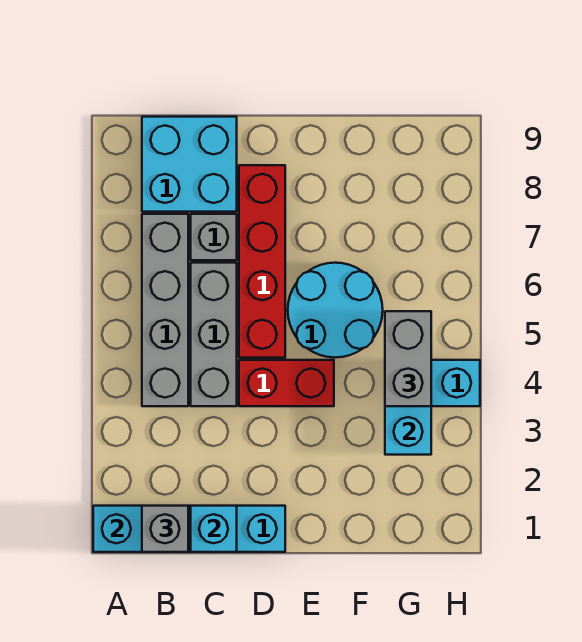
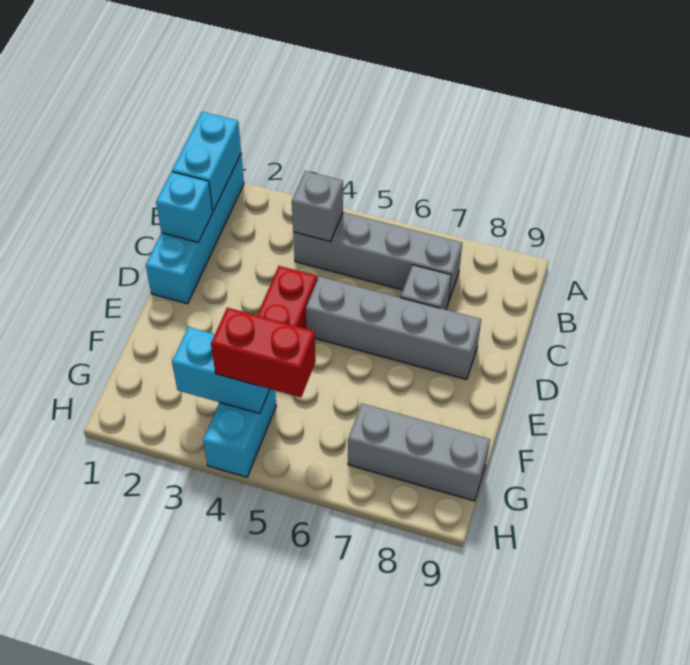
grey 1x1 brick [142,506,188,552] -> grey 1x1 brick moved to [292,171,343,242]
cyan 2x2 brick [142,117,237,212] -> none
grey 1x3 brick [191,263,237,406] -> grey 1x3 brick moved to [348,403,490,501]
red 1x4 brick [239,165,285,358] -> grey 1x4 brick [306,276,481,380]
cyan 2x2 round brick [288,263,383,358] -> none
grey 1x2 brick [385,311,431,406] -> red 1x2 brick [211,308,316,397]

